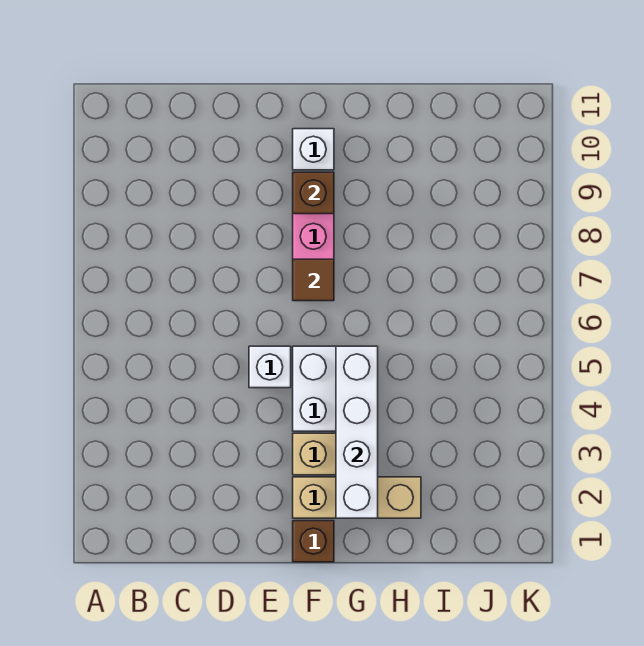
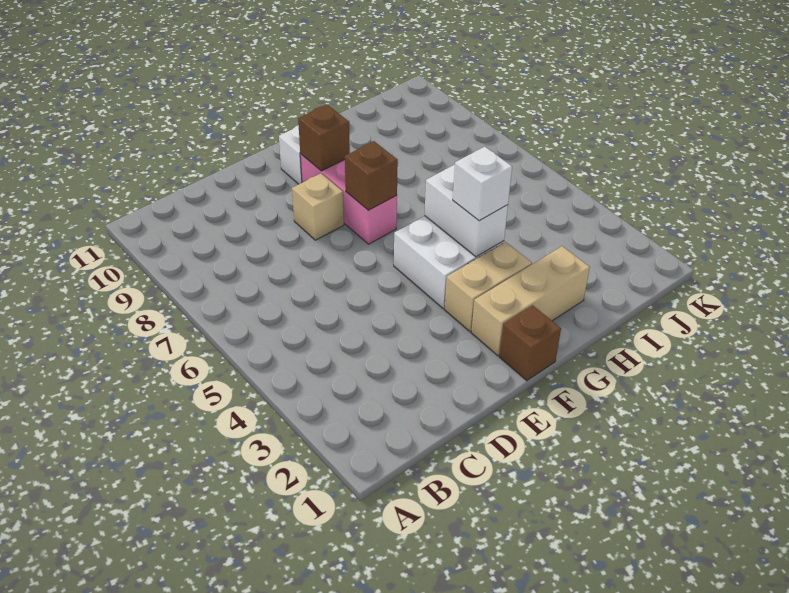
white 1x1 brick [249,346,291,388] -> white 1x1 brick moved to [453,147,512,221]
none -> tan 1x1 brick [292,173,344,240]
brown 1x1 tile [293,259,334,301] -> brown 1x1 brick [345,141,398,210]
white 1x4 brick [336,346,378,518] -> white 1x2 brick [425,165,508,257]

